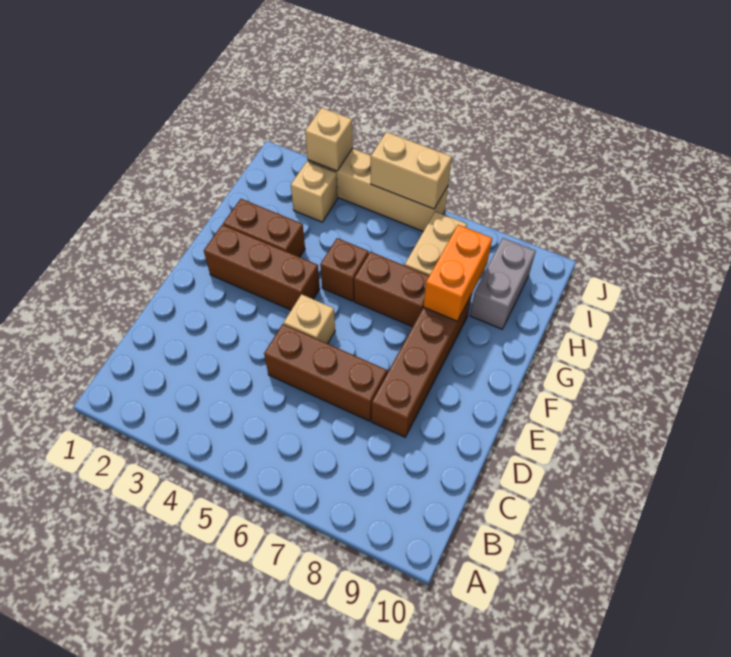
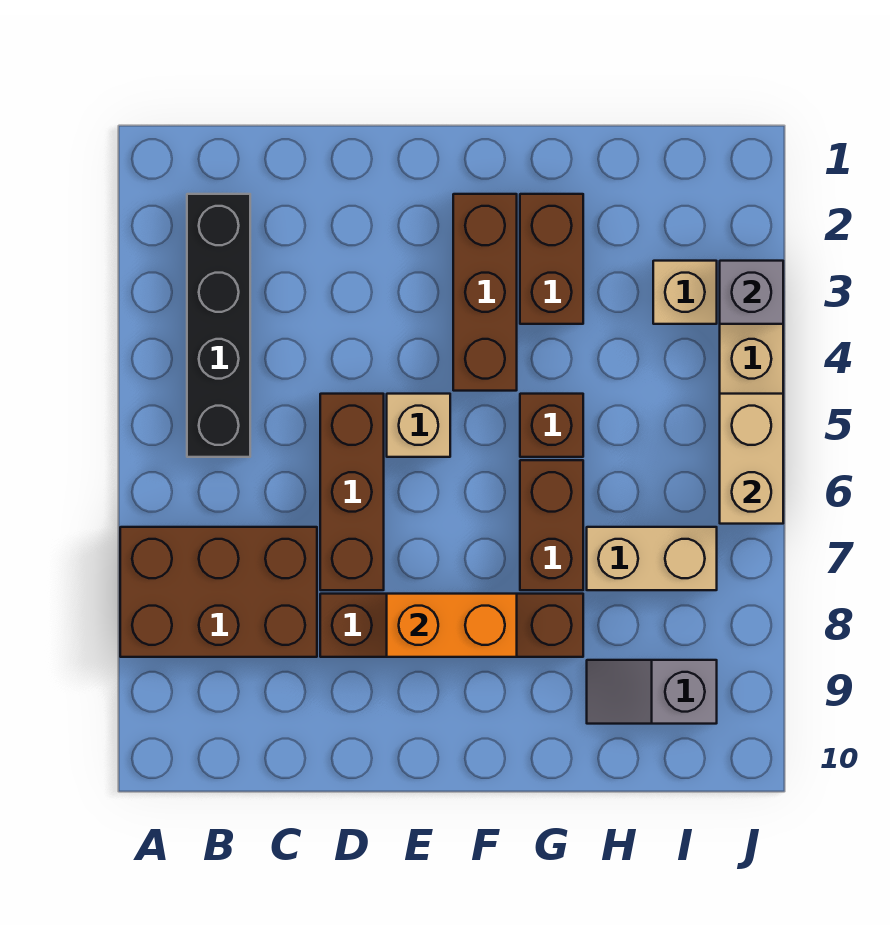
none -> brown 2x3 brick [120,527,317,657]
none -> black 1x4 brick [187,194,250,457]
orange 1x2 brick [423,225,492,321] -> orange 1x2 brick moved to [387,594,517,657]
grey 1x2 brick [470,238,536,329] -> grey 1x2 slope [587,660,717,724]
tan 1x1 brick [305,108,353,171] -> grey 1x1 brick [720,261,783,324]

